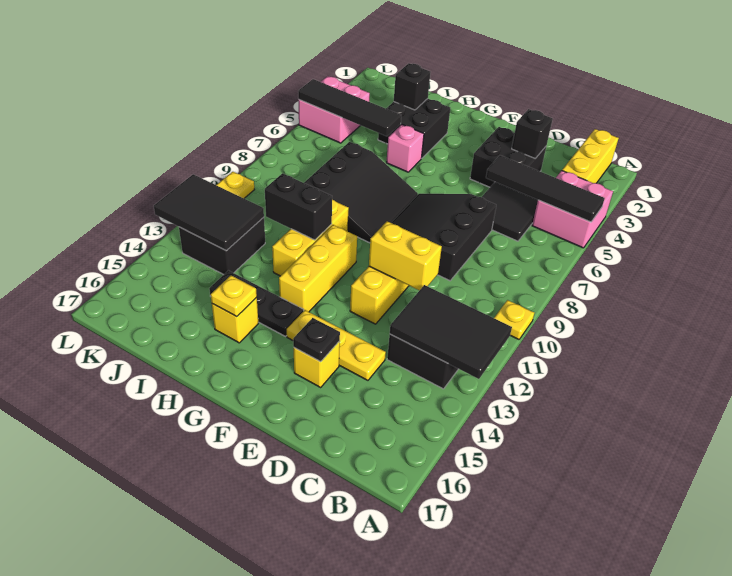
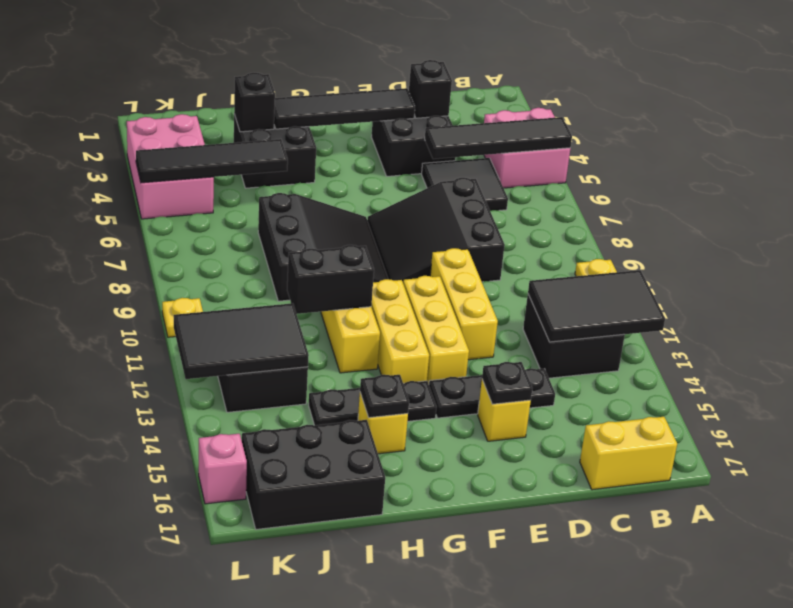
yellow 1x3 brick [562,129,619,183] -> yellow 1x3 brick moved to [403,276,469,384]
yellow 1x2 brick [369,221,442,291] -> yellow 1x2 brick moved to [580,417,677,490]
yellow 1x3 plate [287,310,386,380] -> black 1x3 plate [429,369,555,418]
none -> black 1x4 tile [274,88,415,129]
pink 1x1 brick [386,125,424,172] -> pink 1x1 brick moved to [199,434,247,504]
yellow 1x1 plate [211,276,257,317] -> black 1x1 plate [360,375,409,418]
none -> black 2x3 brick [242,420,385,529]
pink 2x2 brick [299,76,370,143] -> pink 2x3 brick [127,114,214,219]

